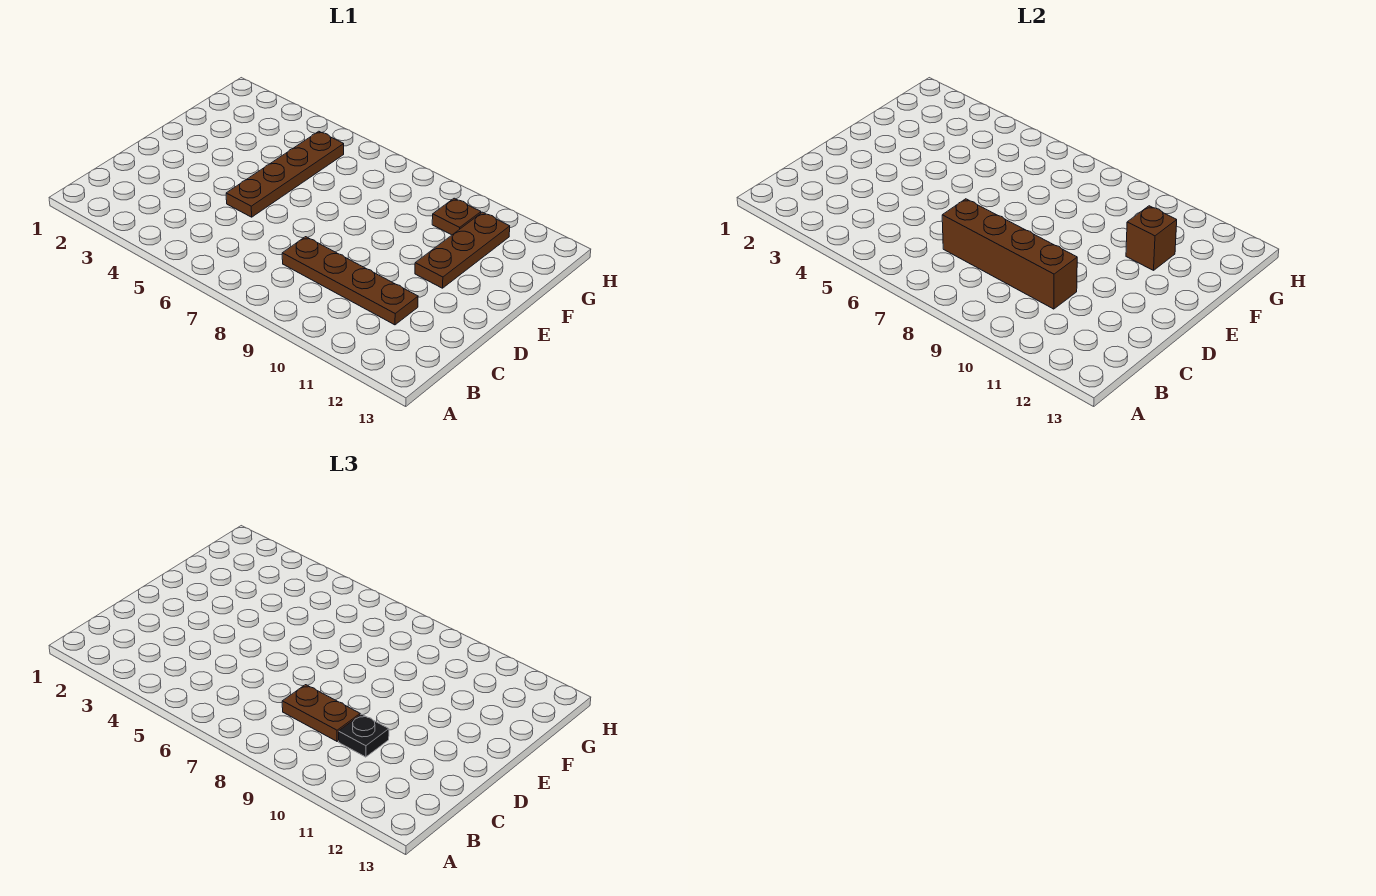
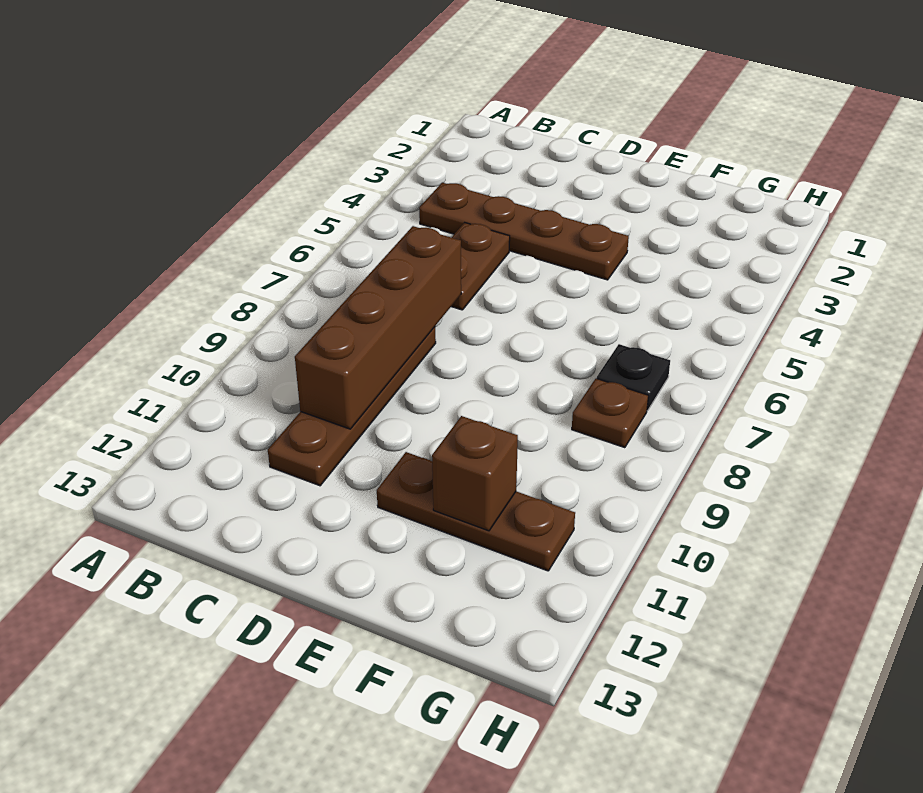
brown 1x2 plate [282,685,360,741] -> brown 1x2 plate moved to [451,223,510,310]
black 1x1 plate [339,714,389,757] -> black 1x1 plate moved to [597,344,670,411]
brown 1x4 plate [226,131,344,217] -> brown 1x4 plate moved to [419,183,629,280]
brown 1x1 plate [432,198,481,235] -> brown 1x1 plate moved to [572,378,648,448]

